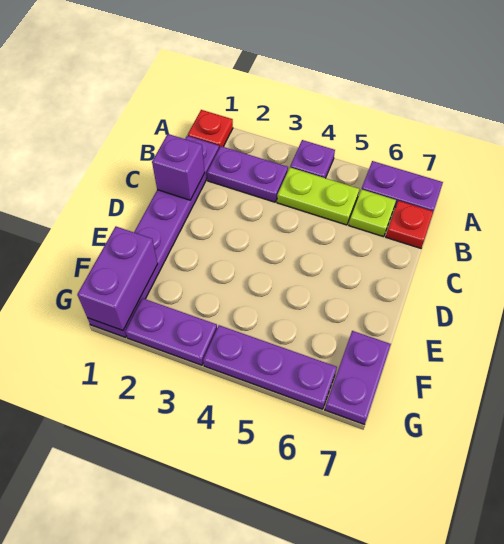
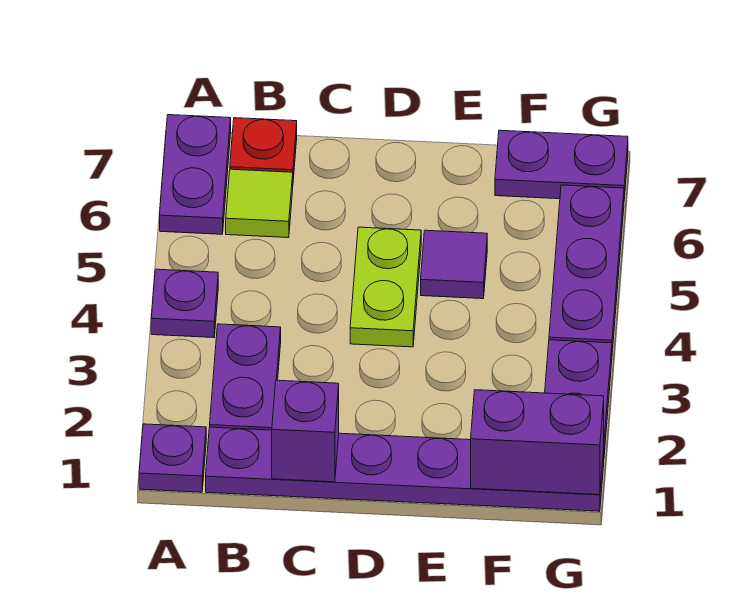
red 1x1 plate [188,110,233,148] -> purple 1x1 plate [139,424,206,492]
lime 1x2 plate [277,168,359,225] -> lime 1x2 plate moved to [350,227,421,347]
lime 1x1 plate [349,189,396,237] -> lime 1x1 tile [226,169,293,238]
none -> purple 1x1 tile [421,230,487,299]

